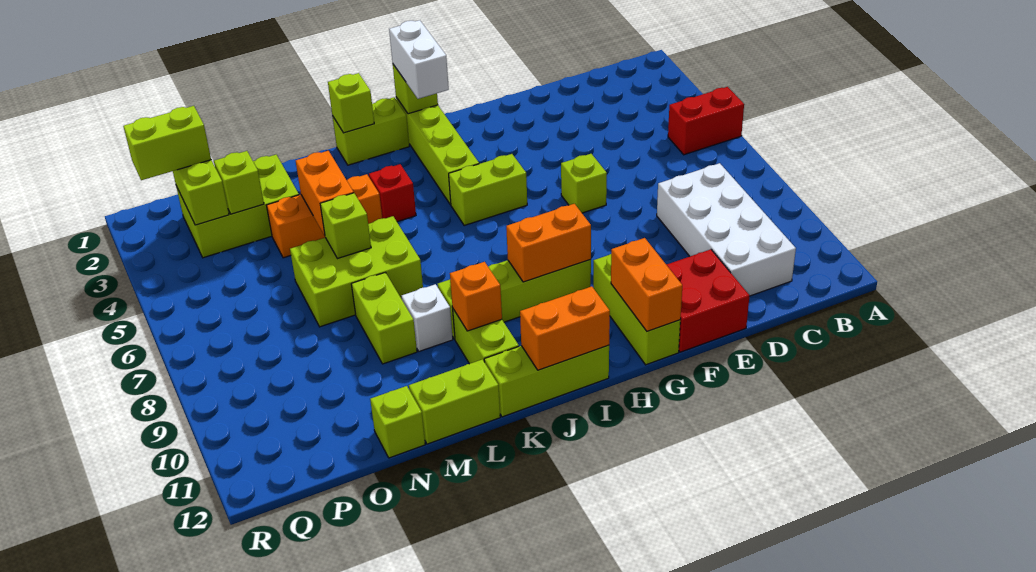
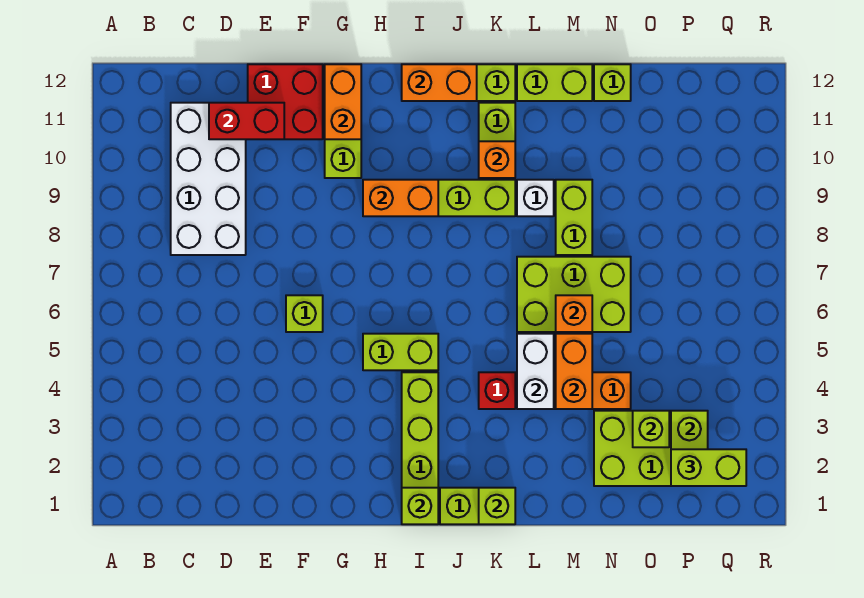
red 1x2 brick [668,87,744,155] -> red 1x2 brick moved to [209,103,284,139]
white 1x2 brick [389,20,449,99] -> white 1x2 brick moved to [517,334,554,409]
lime 1x1 brick [320,193,371,259] -> orange 1x1 brick [556,295,592,332]

